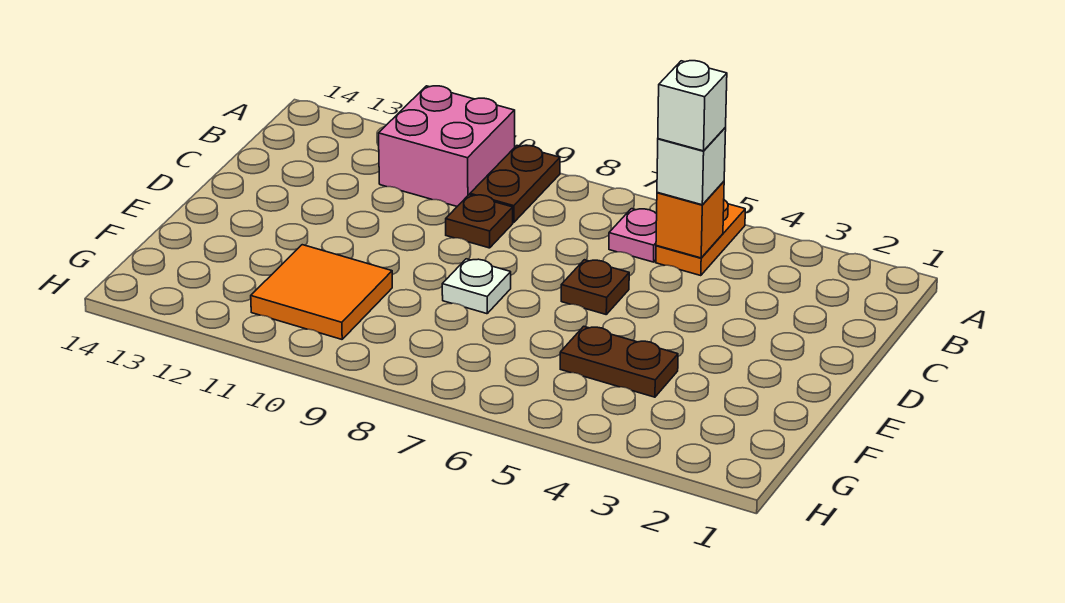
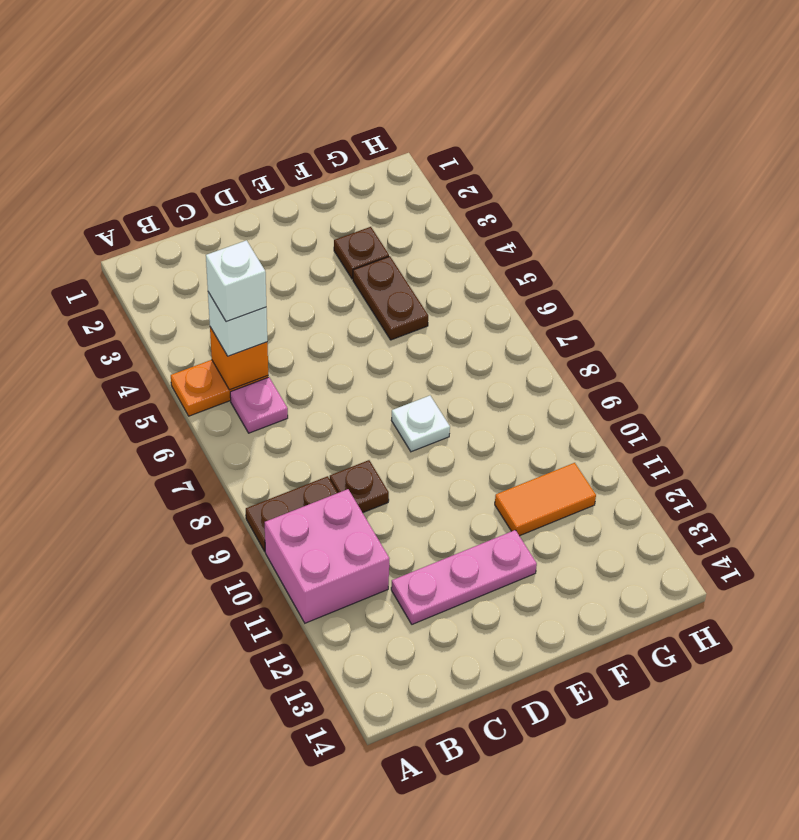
none -> pink 1x3 plate [391,530,537,624]
brown 1x1 plate [561,260,629,314] -> brown 1x1 plate moved to [334,227,389,279]
orange 2x2 tile [251,245,392,339] -> orange 1x2 tile [495,463,596,536]

